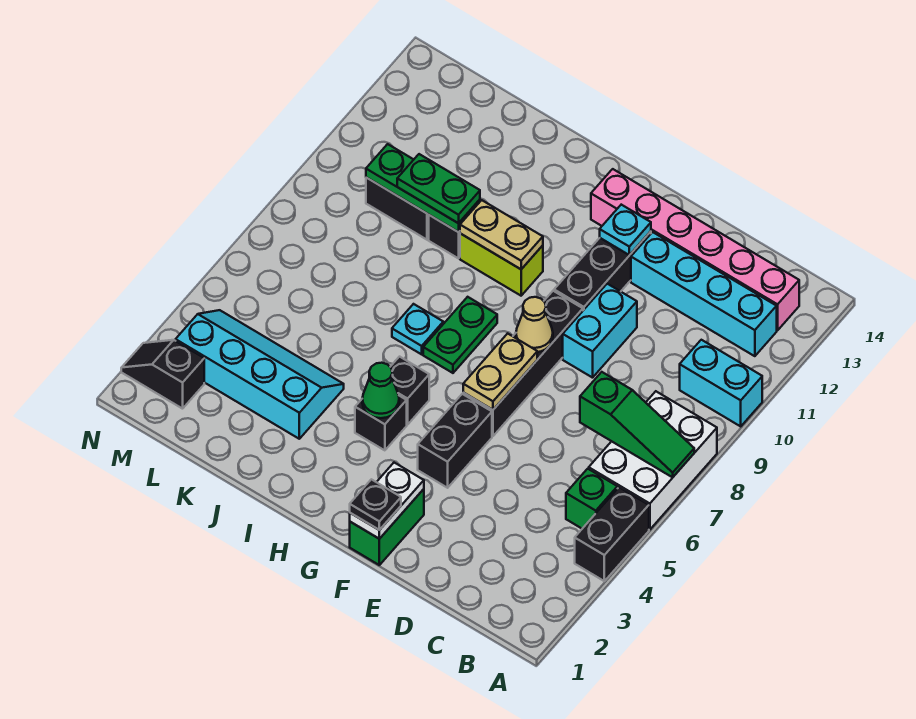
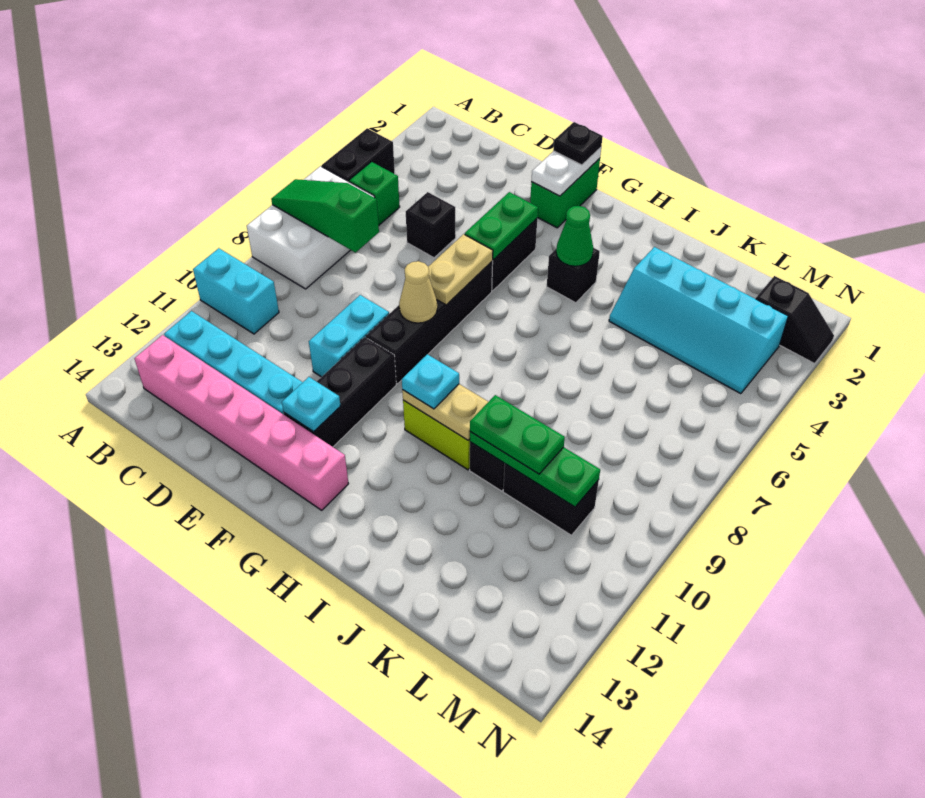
black 1x1 brick [391,357,429,425] -> black 1x1 brick moved to [406,192,456,258]
green 1x2 plate [423,297,497,373] -> green 1x2 plate moved to [465,192,538,260]
cyan 1x1 plate [392,304,443,354] -> cyan 1x1 plate moved to [402,354,459,409]

